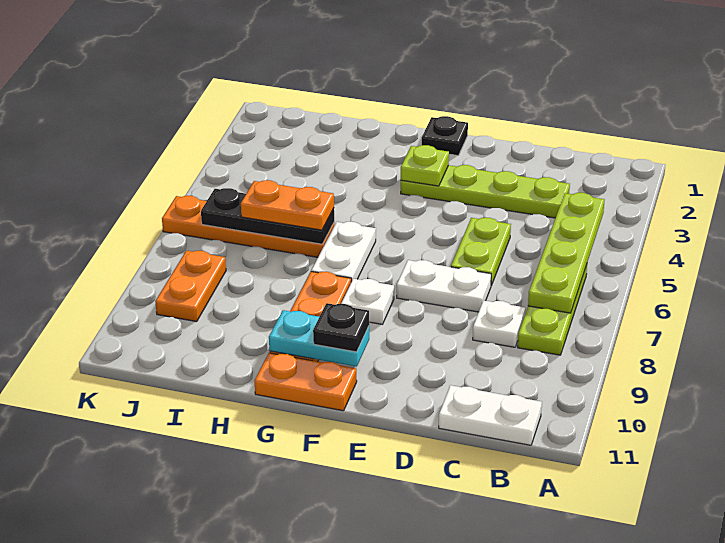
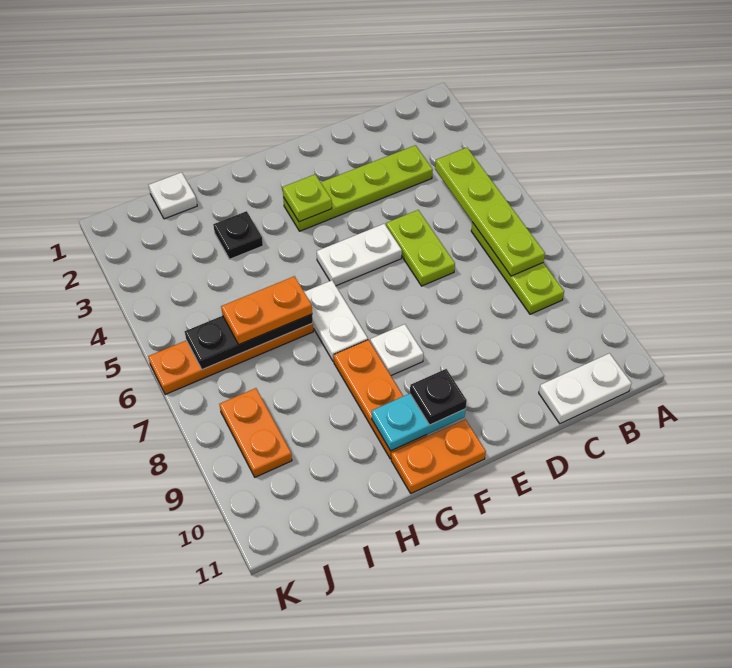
white 1x1 plate [473,300,525,347] -> white 1x1 plate moved to [149,172,197,219]
white 1x2 plate [397,260,491,312] -> white 1x2 plate moved to [317,224,402,286]
black 1x1 plate [422,116,468,156] -> black 1x1 plate moved to [213,211,263,259]

